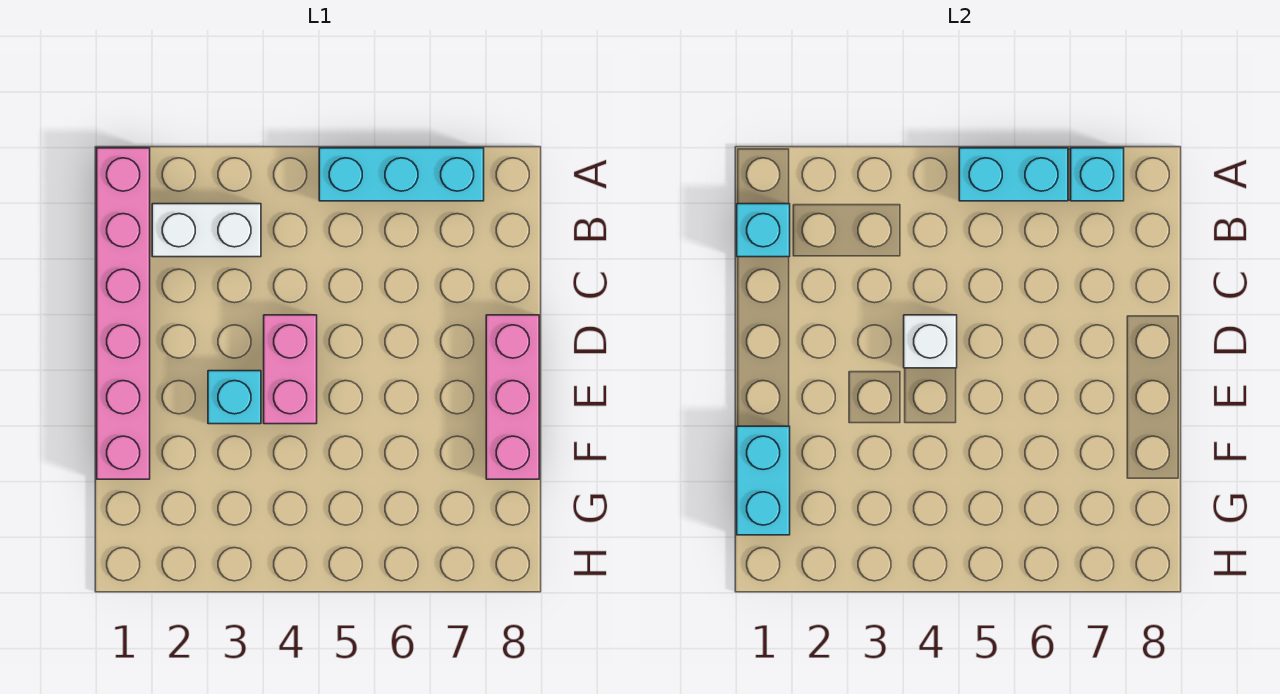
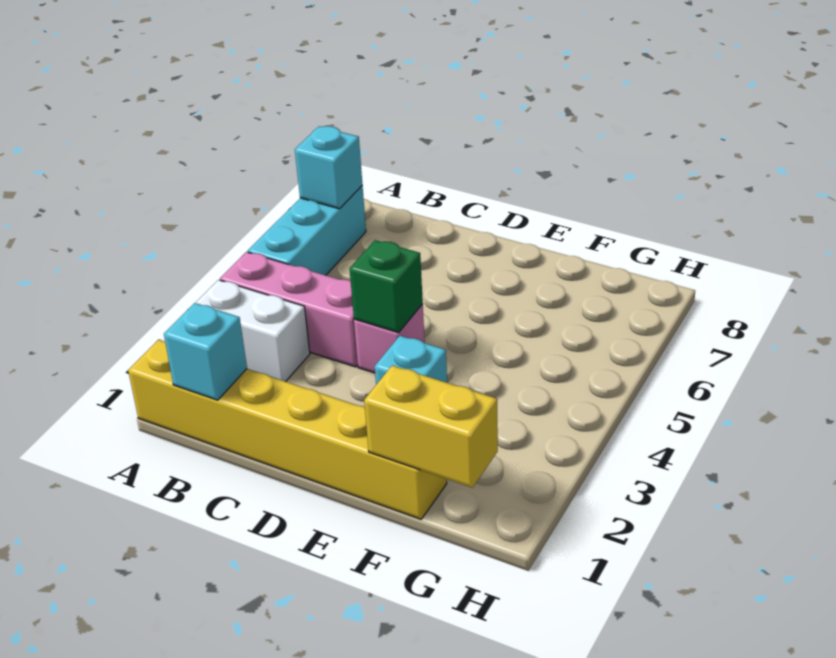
pink 1x6 brick [97,148,150,479] -> yellow 1x6 brick [128,340,447,519]
cyan 1x2 brick [959,148,1068,201] -> none
white 1x2 brick [152,204,261,257] -> white 1x2 brick turned to [196,280,310,382]
pink 1x2 brick [264,315,317,424] -> pink 1x1 brick [354,305,425,373]
white 1x1 brick [904,315,957,368] -> green 1x1 brick [350,240,423,333]
pink 1x3 brick [486,315,539,479] -> pink 1x3 brick moved to [220,252,358,367]
cyan 1x2 brick [737,426,790,535] -> yellow 1x2 brick [364,365,498,488]

